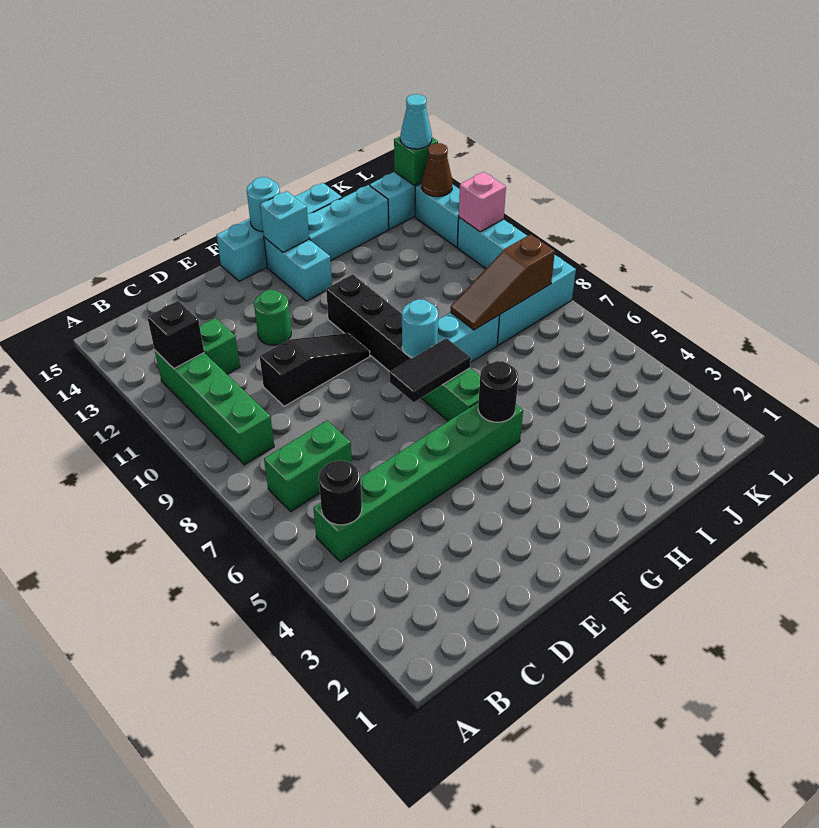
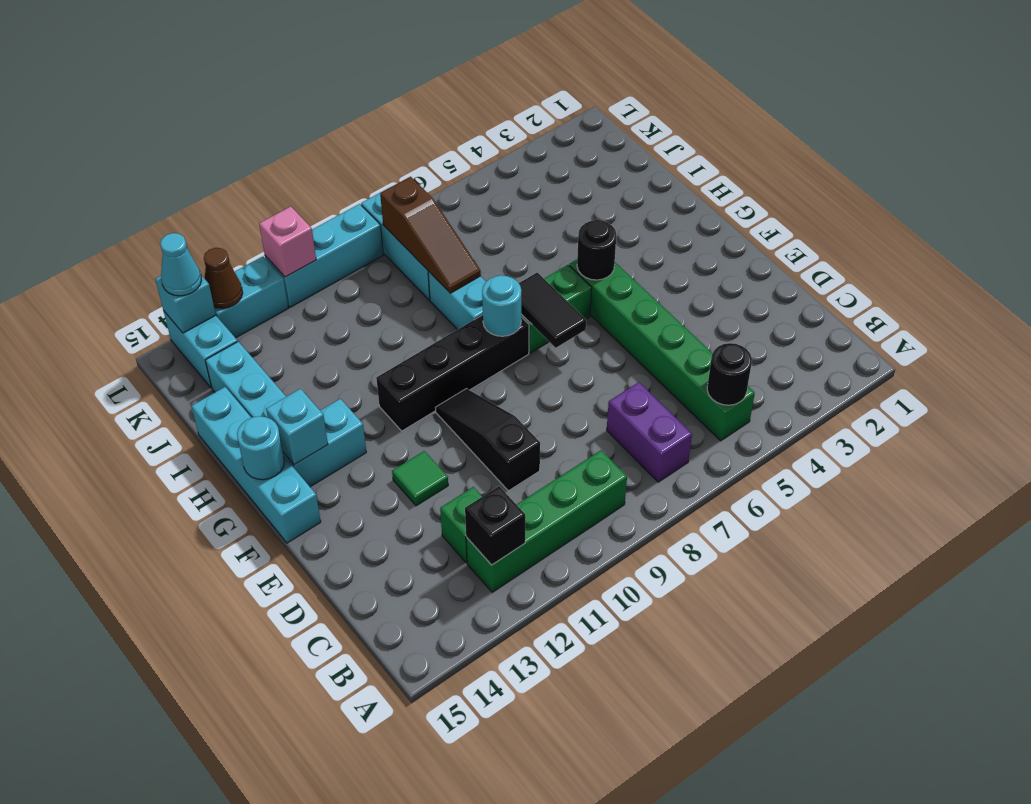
green 1x2 brick [264,421,352,511] -> purple 1x2 brick [607,382,692,482]
green 1x1 round brick [254,290,291,345] -> green 1x1 tile [392,451,448,506]
green 1x1 brick [394,137,438,185] -> cyan 1x1 brick [155,275,216,333]

